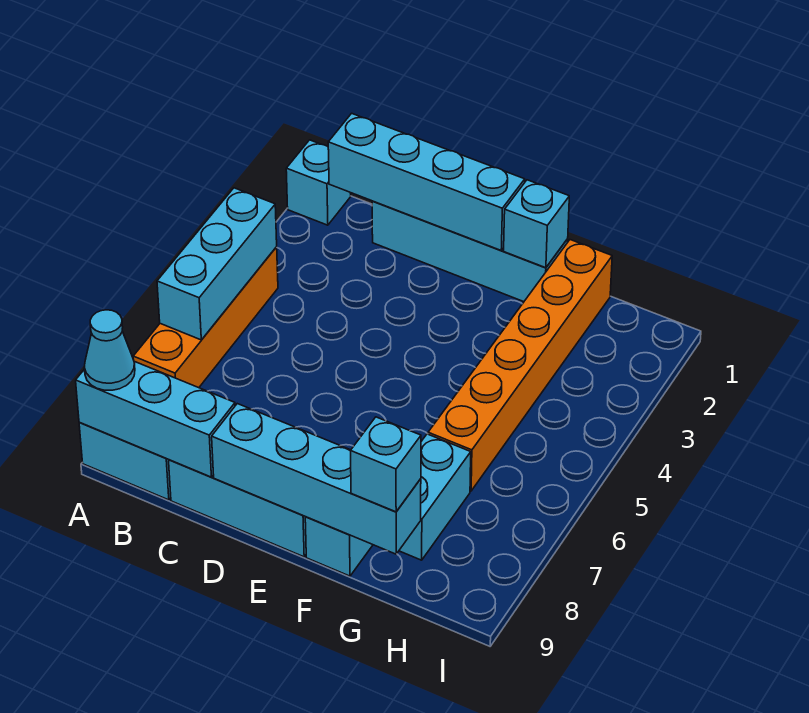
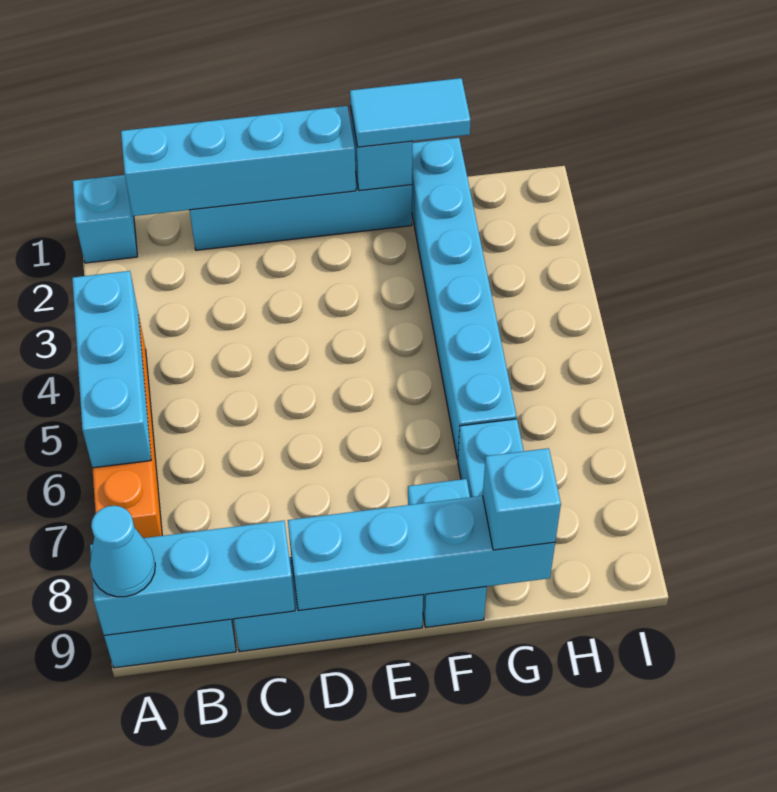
none -> cyan 1x2 tile [350,78,471,147]
orange 1x6 brick [428,240,612,491] -> cyan 1x6 brick [412,138,517,460]

